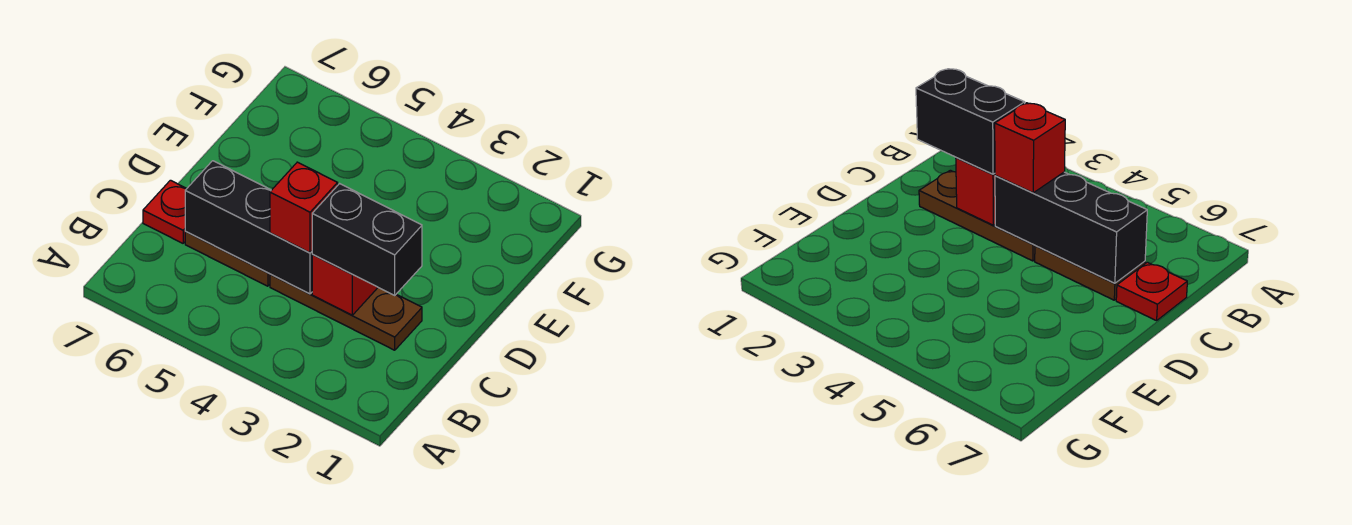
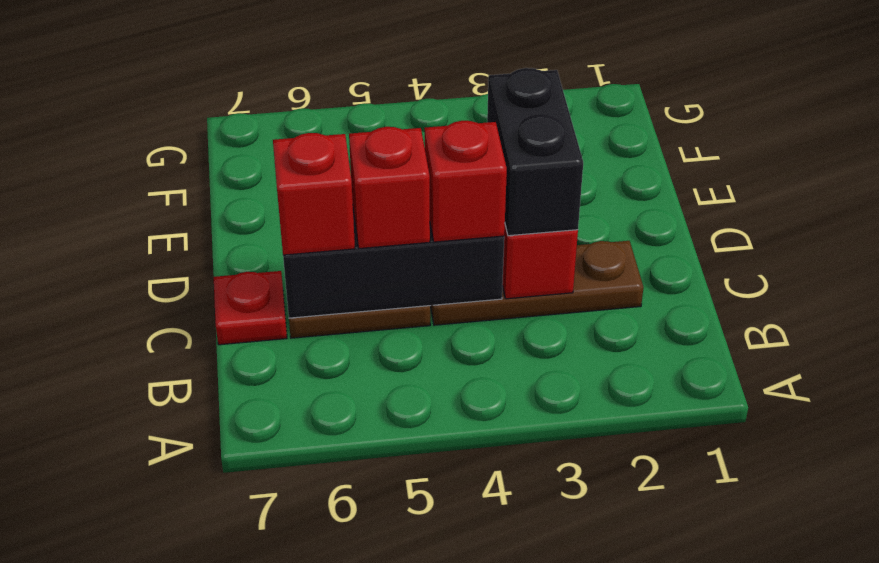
black 1x2 brick [312,184,422,295] -> black 1x2 brick turned to [487,68,583,236]
none -> red 1x1 brick [349,127,430,249]
none -> red 1x1 brick [273,133,355,255]

